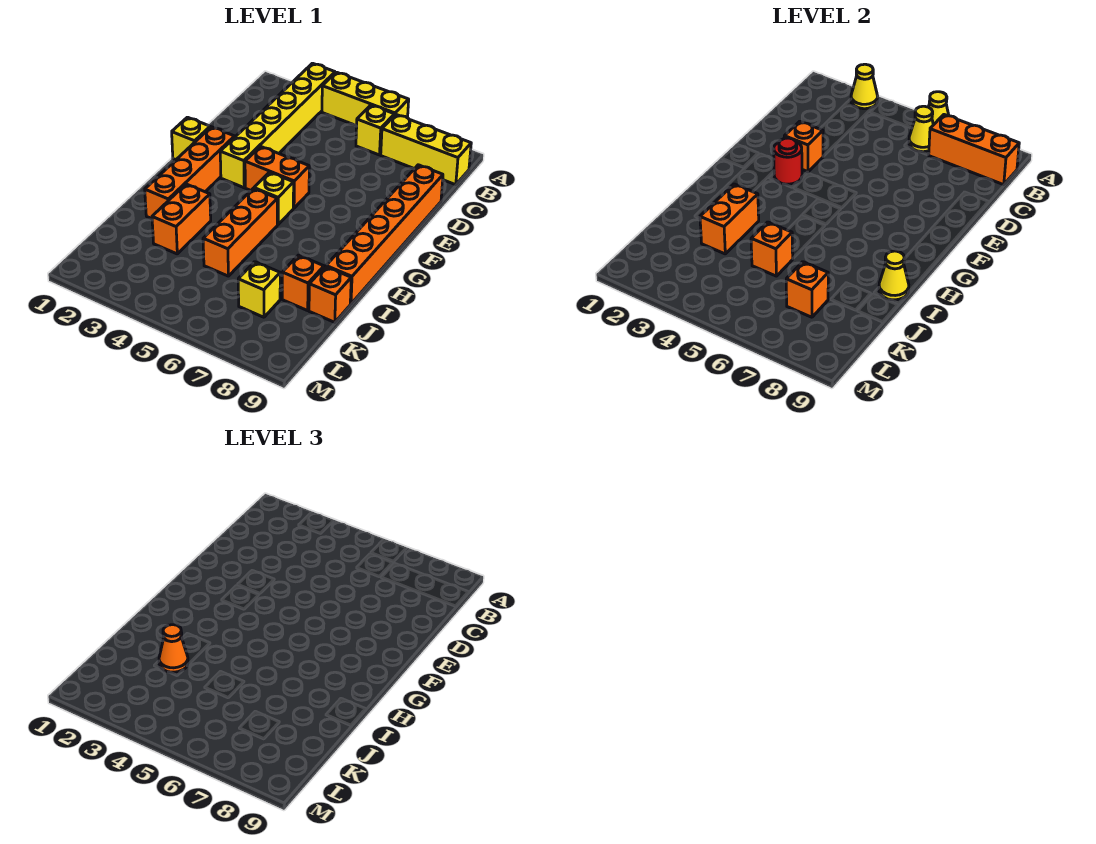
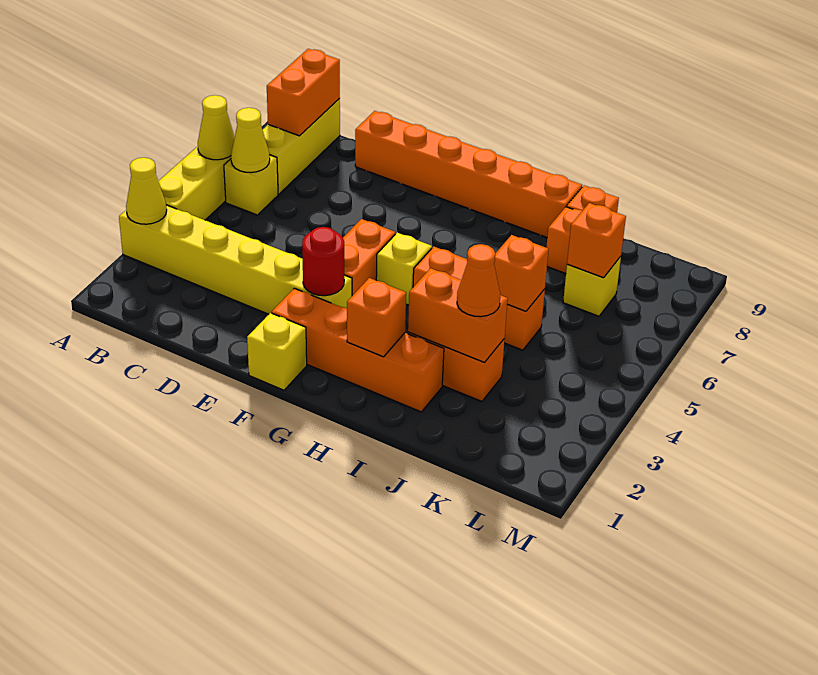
orange 1x3 brick [928,115,1019,185] -> orange 1x2 brick [267,49,340,136]
orange 1x1 brick [784,121,823,172] -> orange 1x1 brick moved to [347,278,406,357]
yellow 1x1 cone [879,251,909,300] -> none

